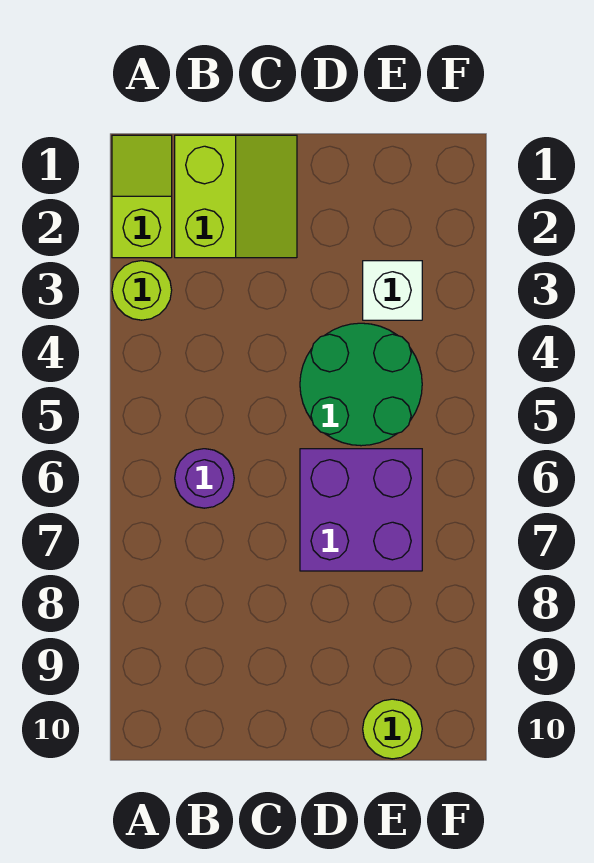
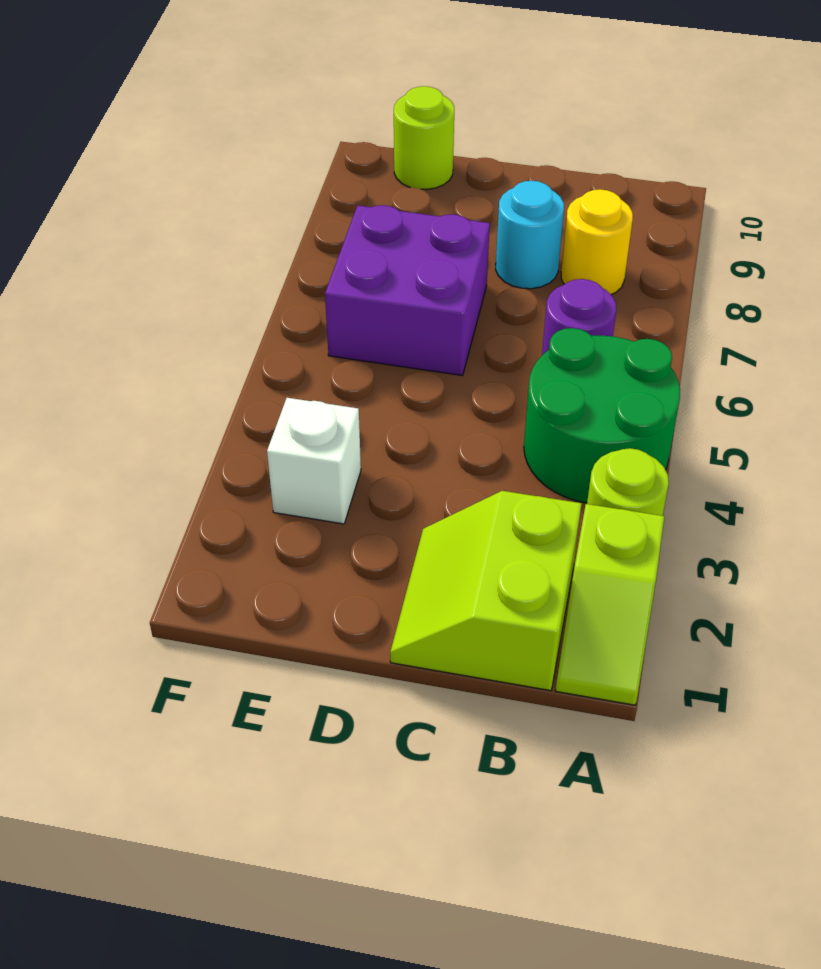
none -> yellow 1x1 round brick [561,189,633,295]
none -> cyan 1x1 round brick [496,181,564,289]
green 2x2 round brick [300,323,422,446] -> green 2x2 round brick moved to [524,328,680,503]

